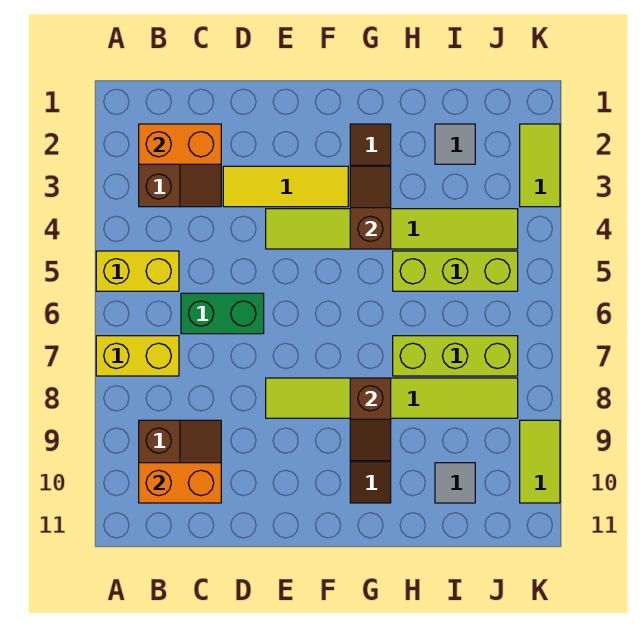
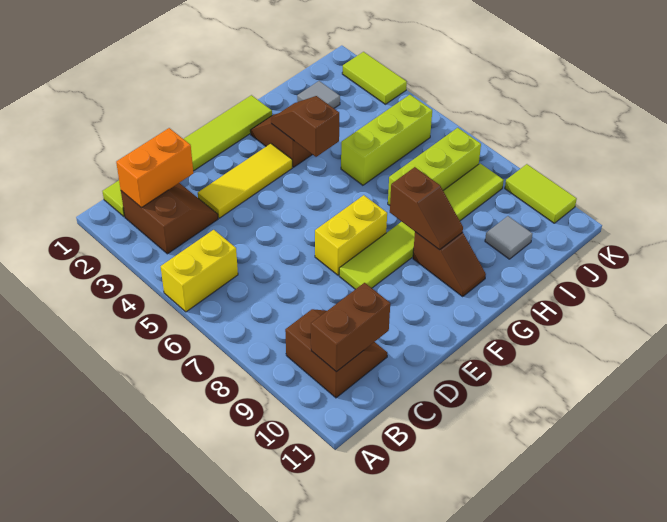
yellow 1x2 brick [96,336,179,376] -> yellow 1x2 brick moved to [315,195,387,275]
orange 1x2 brick [139,463,221,503] -> brown 1x2 brick [311,283,390,372]
green 1x2 brick [181,293,264,334] -> none
lime 1x6 tile [266,209,518,249] -> lime 1x6 tile moved to [102,95,272,217]

